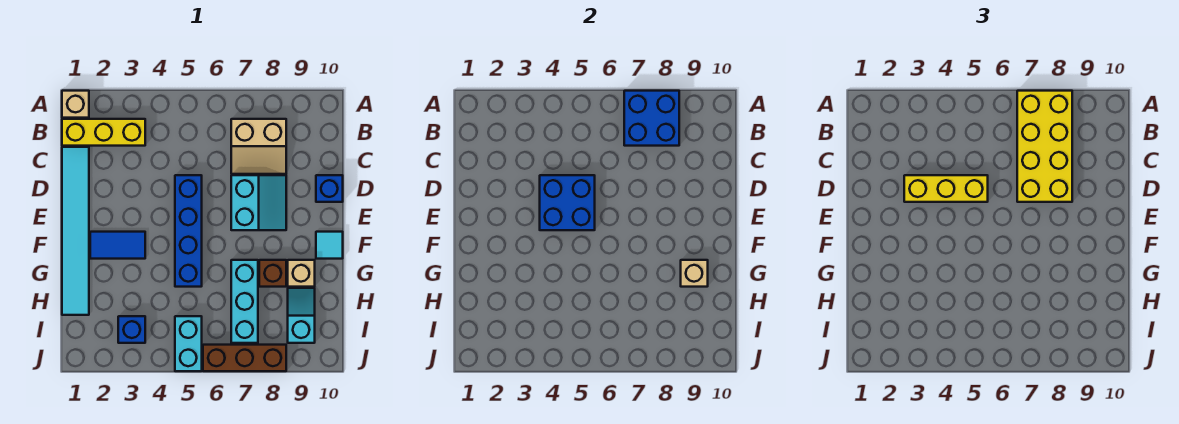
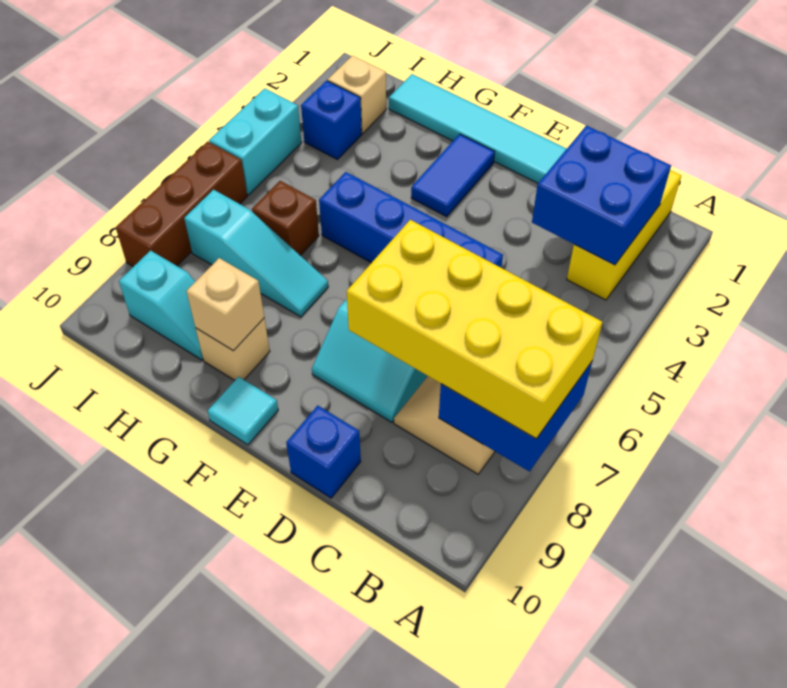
tan 1x1 brick [62,91,89,118] -> tan 1x1 brick moved to [328,56,386,133]
yellow 1x3 brick [904,175,988,202] -> none
blue 2x2 brick [540,175,595,230] -> blue 2x2 brick moved to [532,126,671,265]
cyan 1x3 brick [231,260,258,343] -> cyan 1x3 slope [184,190,328,317]
brown 1x1 brick [259,260,286,287] -> brown 1x1 brick moved to [252,181,319,255]
cyan 1x2 brick [175,316,202,371] -> cyan 1x2 brick turned to [209,88,301,195]

